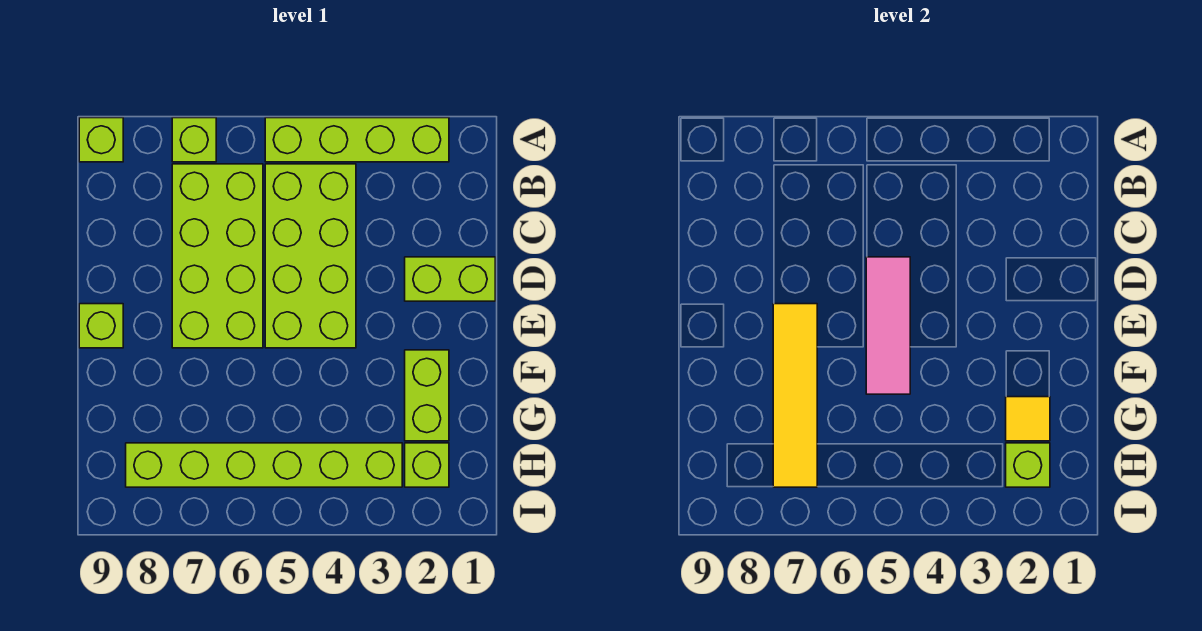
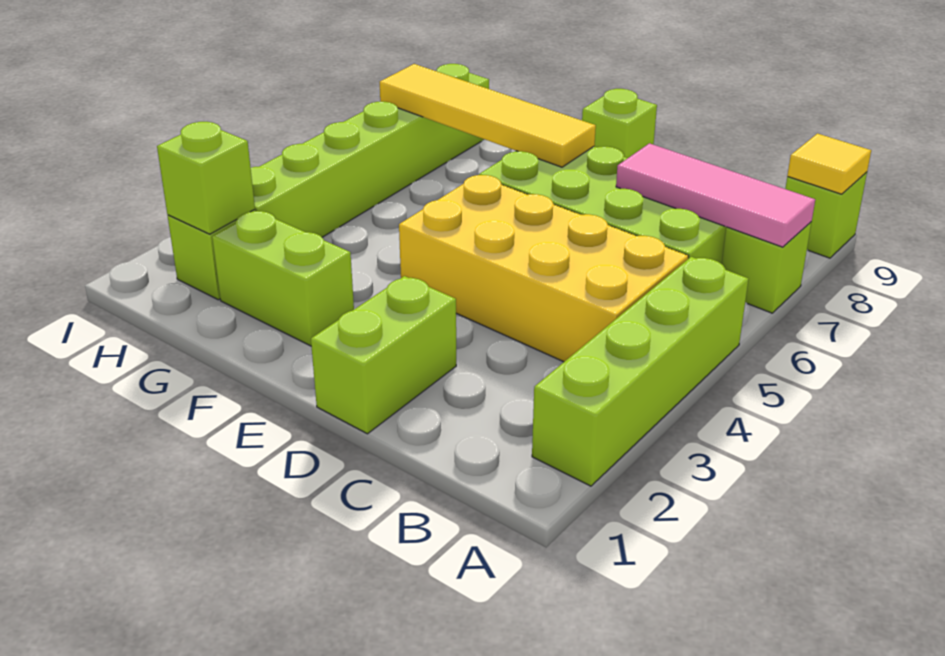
lime 2x4 brick [265,164,356,348] -> yellow 2x4 brick [399,175,688,362]
pink 1x3 tile [866,257,910,394] -> pink 1x3 tile moved to [616,143,815,247]
yellow 1x1 tile [1006,397,1050,441] -> yellow 1x1 tile moved to [787,134,871,194]

